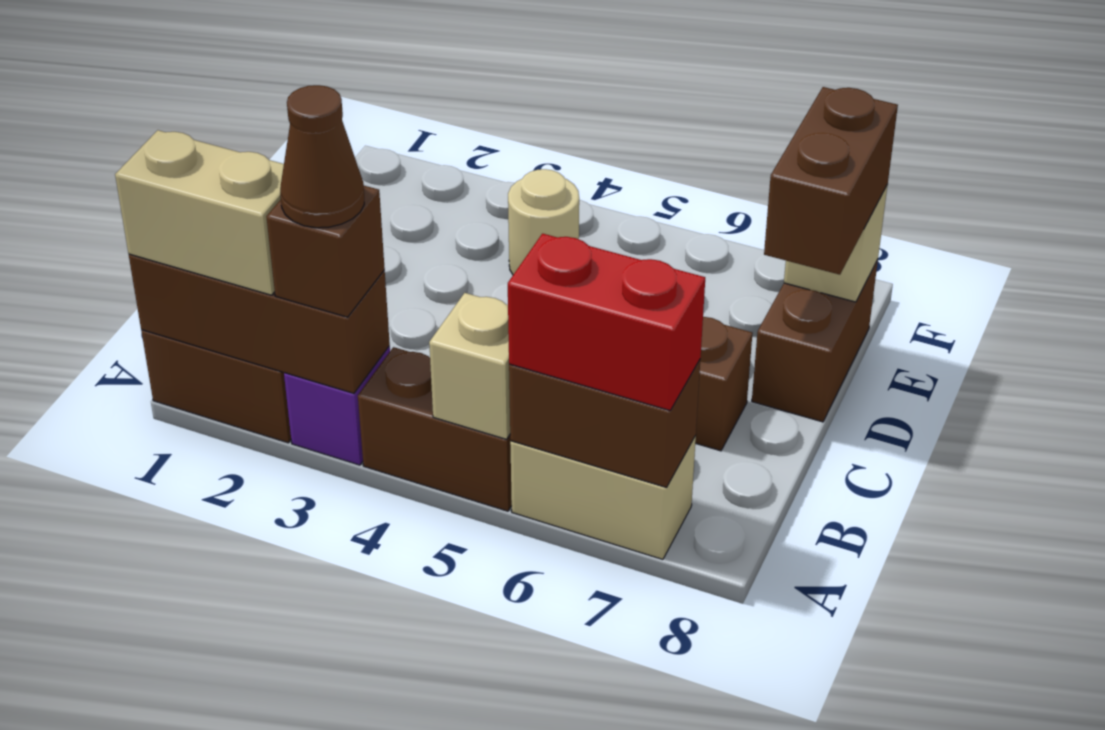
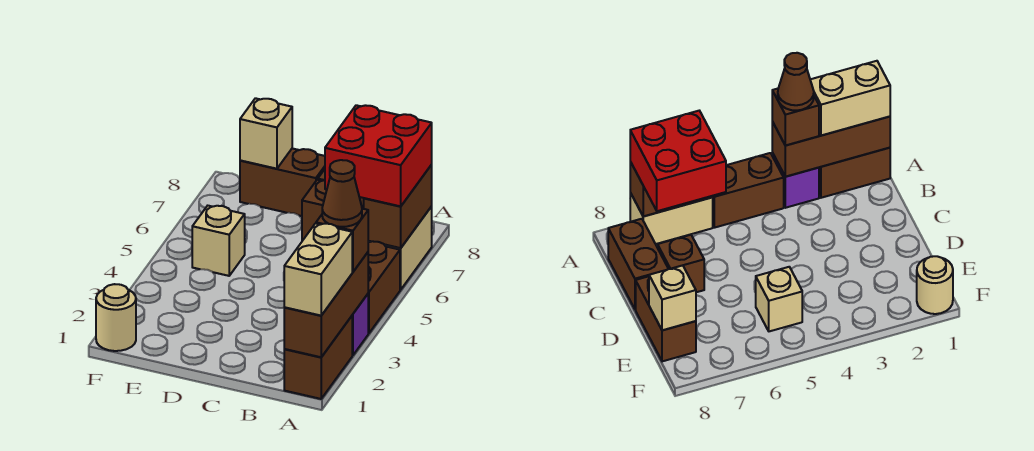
tan 1x1 brick [429,293,510,439] -> tan 1x1 brick moved to [192,206,245,276]
red 1x2 brick [508,234,705,411] -> red 2x2 brick [325,105,432,206]
brown 1x2 brick [764,87,898,275] -> brown 1x2 brick moved to [608,219,668,309]
tan 1x1 round brick [508,169,579,275] -> tan 1x1 round brick moved to [96,284,136,351]

